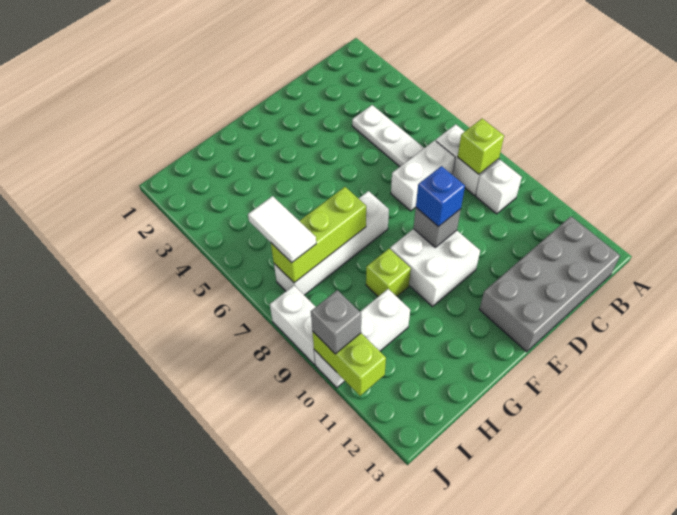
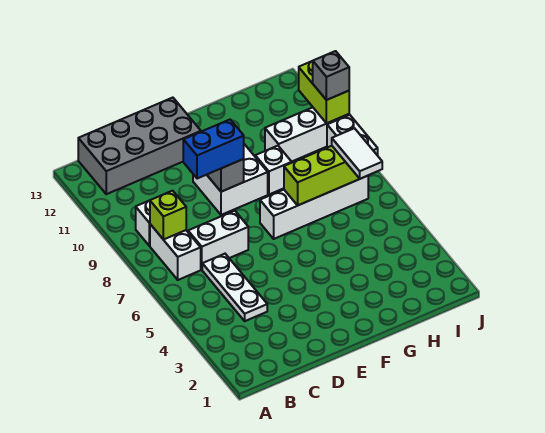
blue 1x1 brick [416,166,465,227] -> blue 1x2 brick [183,120,244,179]
lime 1x1 brick [366,249,411,297] -> white 1x1 brick [255,146,292,194]

